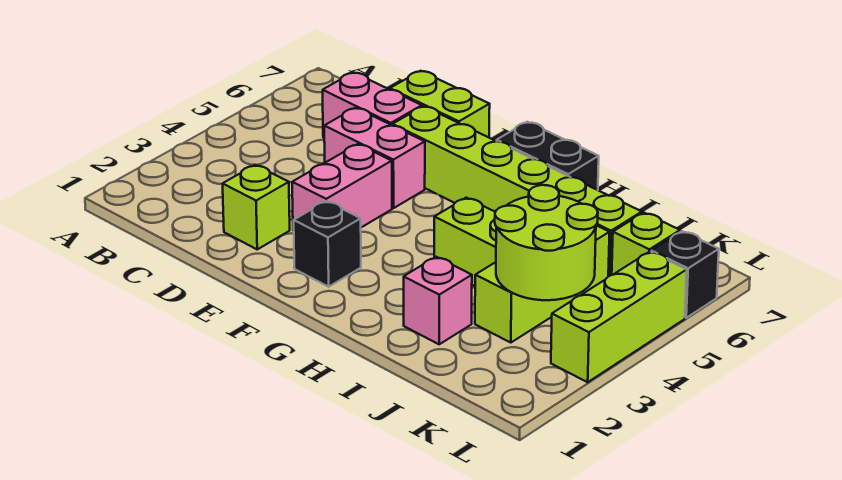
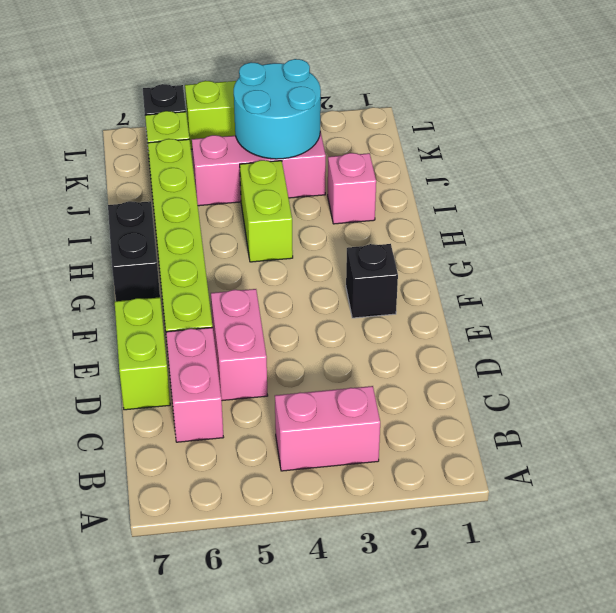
lime 1x1 brick [223,165,290,249] -> none
pink 1x2 brick [292,144,392,231] -> pink 1x2 brick moved to [275,386,380,471]
lime 1x3 brick [475,225,610,343] -> pink 1x3 brick [192,131,326,206]
lime 2x2 round brick [495,185,598,300] -> cyan 2x2 round brick [234,59,321,159]

